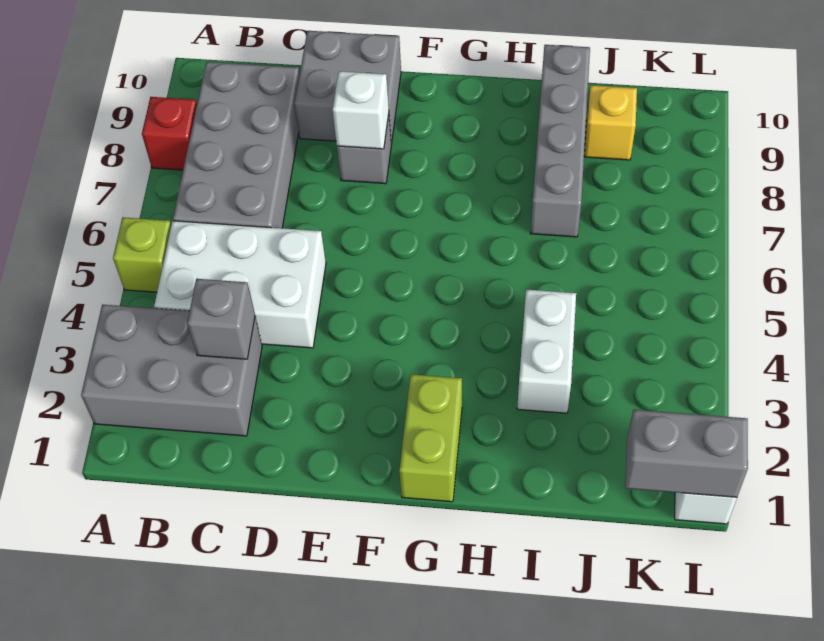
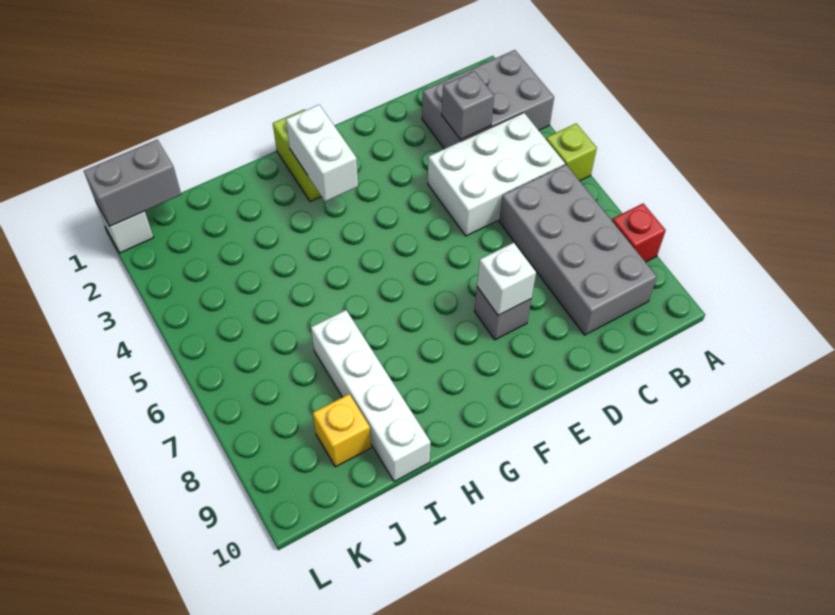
grey 2x2 brick [295,31,401,145] -> none
white 1x2 brick [517,289,576,413] -> white 1x2 brick moved to [286,105,358,202]
grey 1x4 brick [530,45,590,237] -> white 1x4 brick [311,310,431,482]

